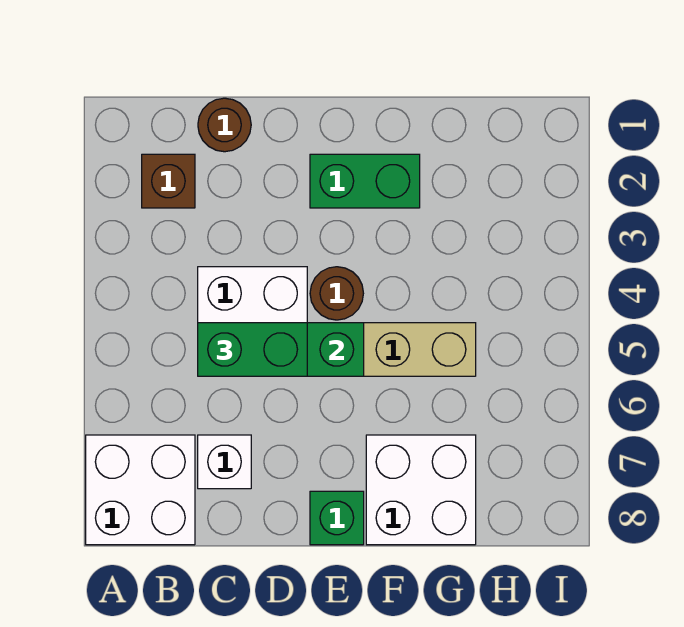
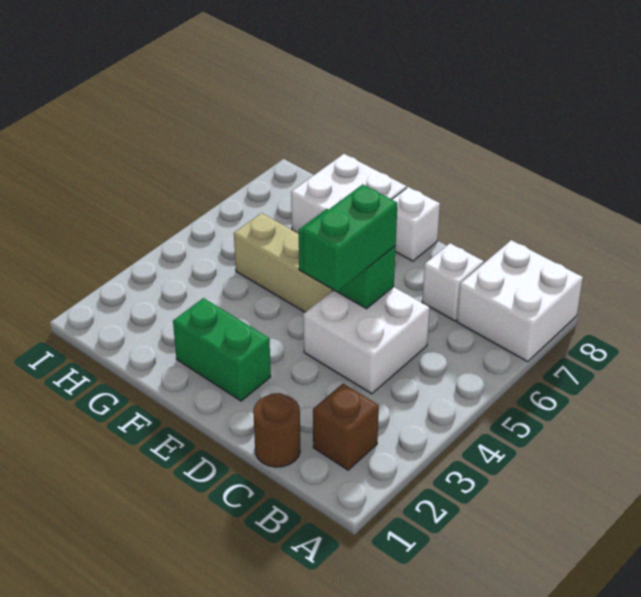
green 1x2 brick [198,323,307,376] -> green 1x2 brick turned to [303,184,398,292]
brown 1x1 round brick [310,267,363,320] -> none
green 1x1 brick [310,491,364,545] -> white 1x1 brick [392,187,440,261]

